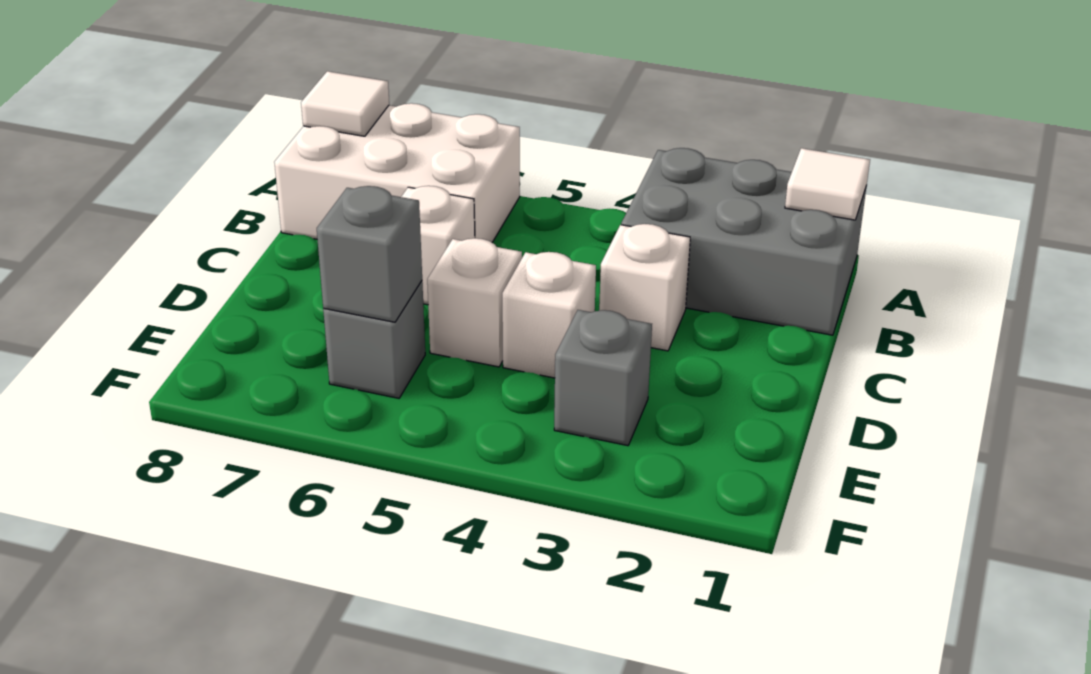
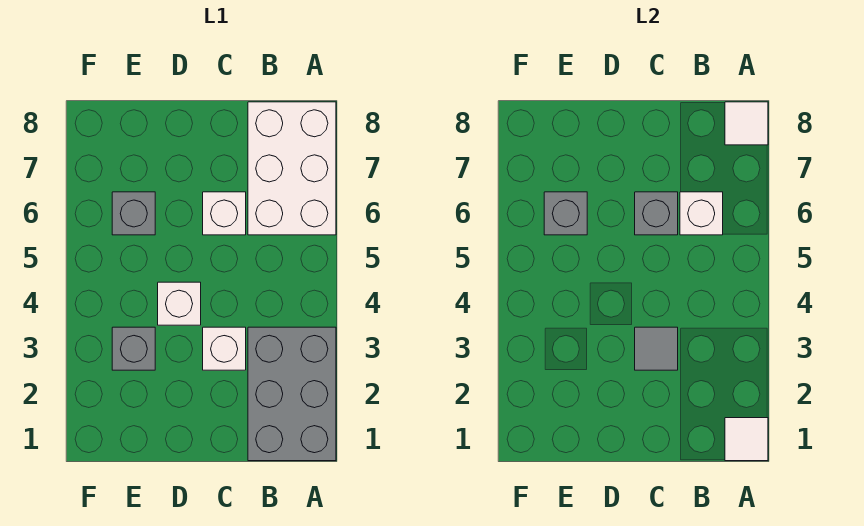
none -> grey 1x1 tile [635,327,678,370]
none -> grey 1x1 brick [635,192,678,235]
white 1x1 brick [427,238,522,367] -> white 1x1 brick moved to [680,192,723,235]

